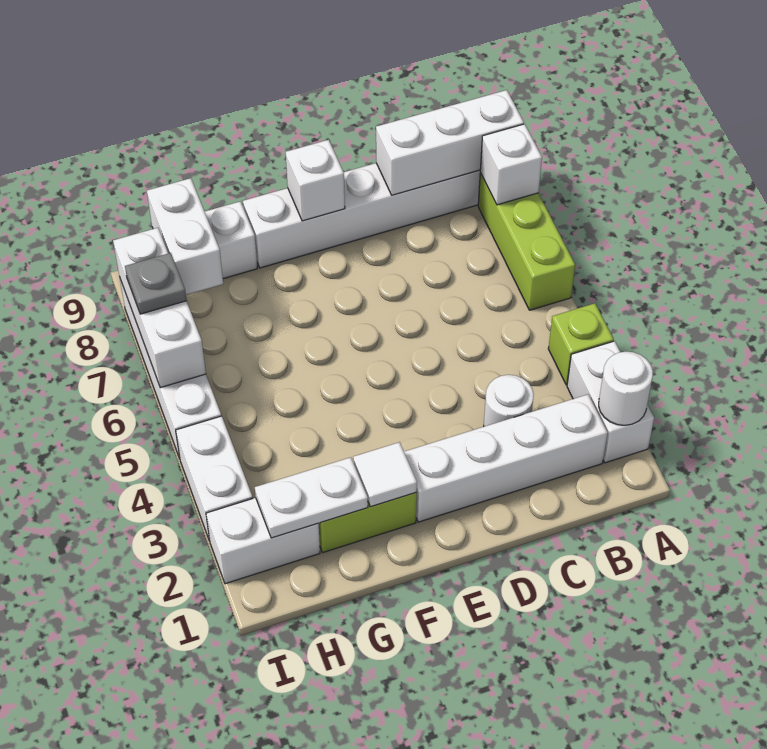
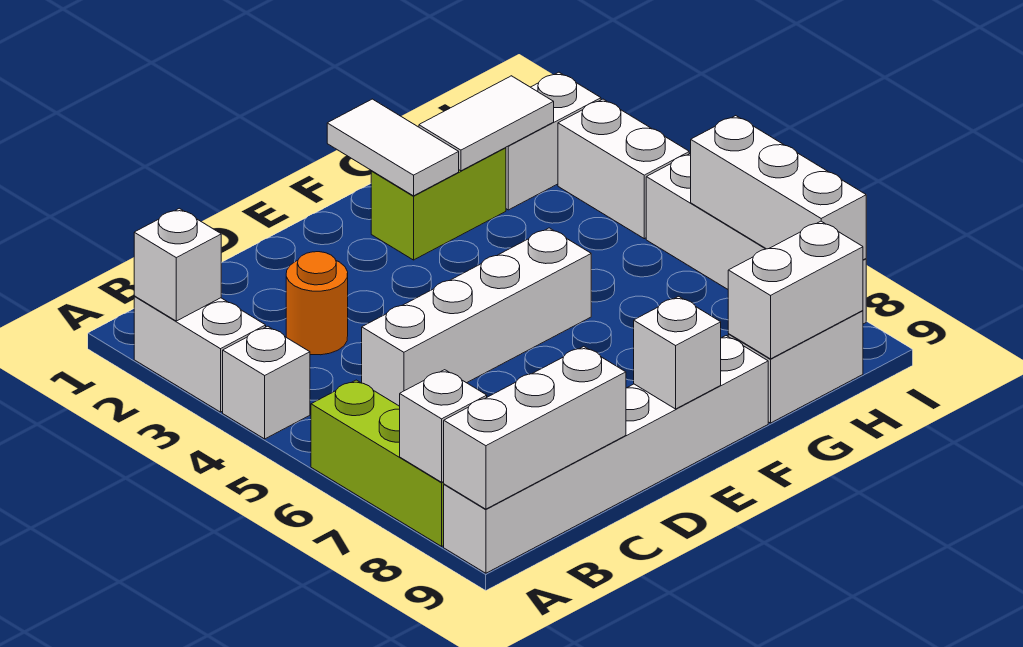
white 1x1 round brick [599,352,653,425] -> white 1x1 brick [134,208,221,321]
lime 1x1 brick [548,303,614,385] -> white 1x1 brick [223,326,310,439]
white 1x4 brick [404,394,608,522] -> white 1x4 brick moved to [362,228,591,406]
white 1x1 round brick [484,375,534,427] -> orange 1x1 round brick [286,252,348,355]
white 1x1 tile [353,442,417,507] -> white 1x2 tile [327,99,459,196]
white 1x2 plate [255,457,368,538] -> white 1x2 tile [419,76,554,171]
white 1x2 brick [147,178,223,295] -> white 1x2 brick turned to [728,221,863,359]
grey 1x1 plate [125,253,187,314] -> none

